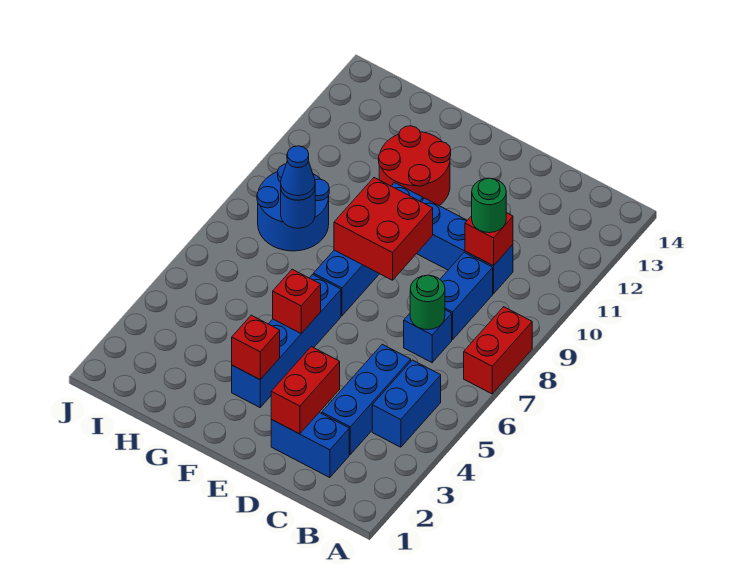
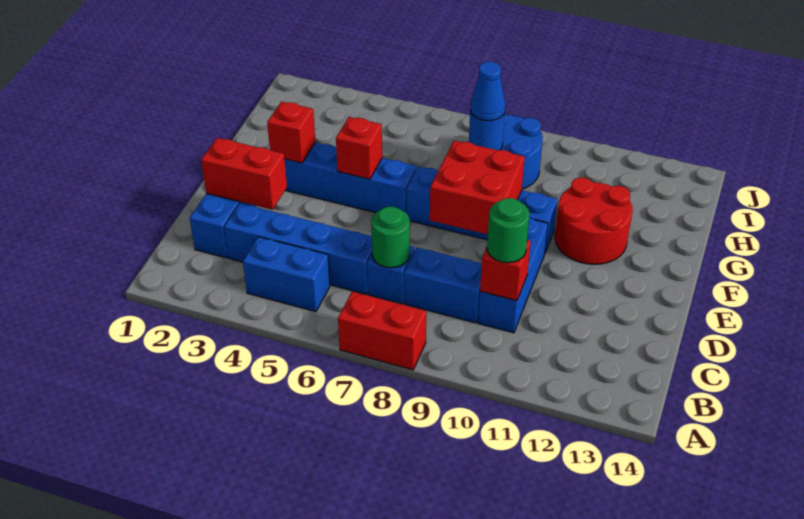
blue 1x3 brick [322,344,411,454] -> blue 1x4 brick [224,203,372,294]

